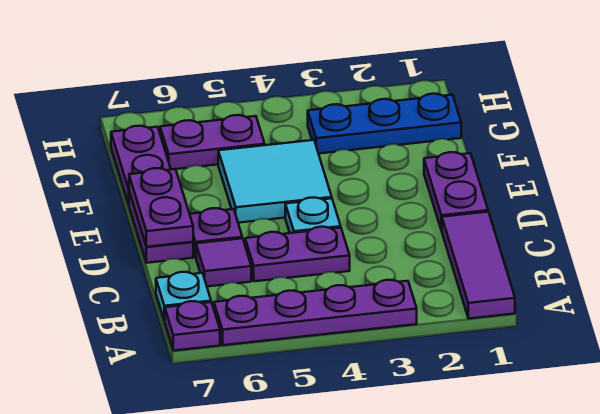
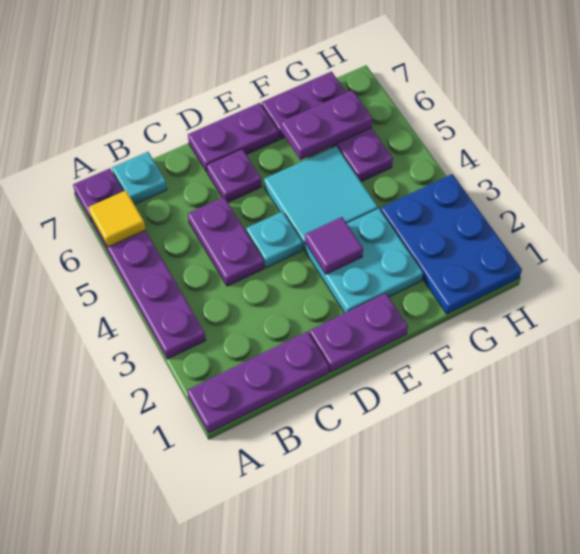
purple 1x3 tile [442,212,515,318] -> purple 1x3 plate [187,331,329,433]
none -> yellow 1x1 tile [88,190,146,247]
purple 1x1 tile [196,238,251,286] -> purple 1x1 tile moved to [305,217,363,274]
purple 1x2 plate [129,168,193,247] -> purple 1x2 plate moved to [281,90,373,160]
none -> cyan 2x2 plate [305,209,423,313]
blue 1x3 plate [308,94,461,154] -> blue 2x3 plate [381,174,522,314]

